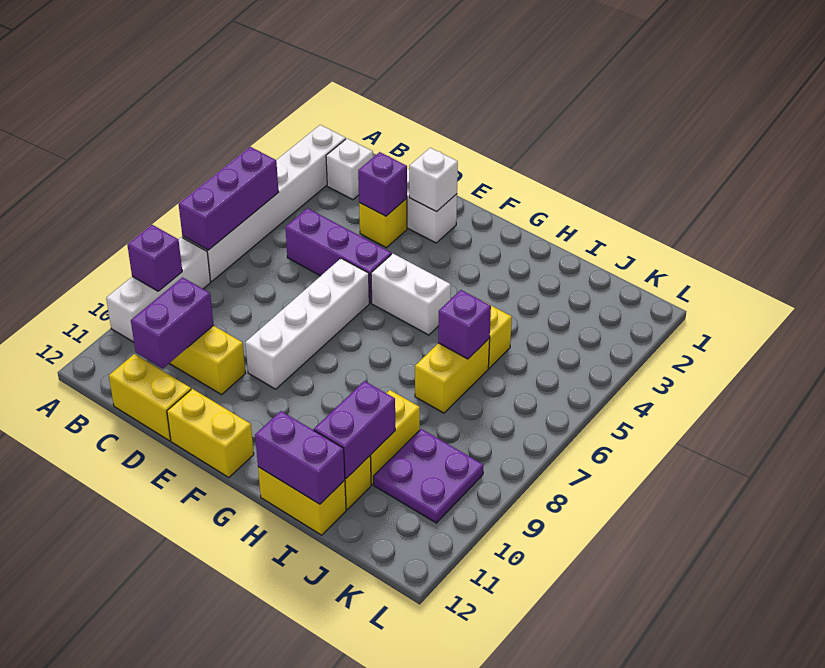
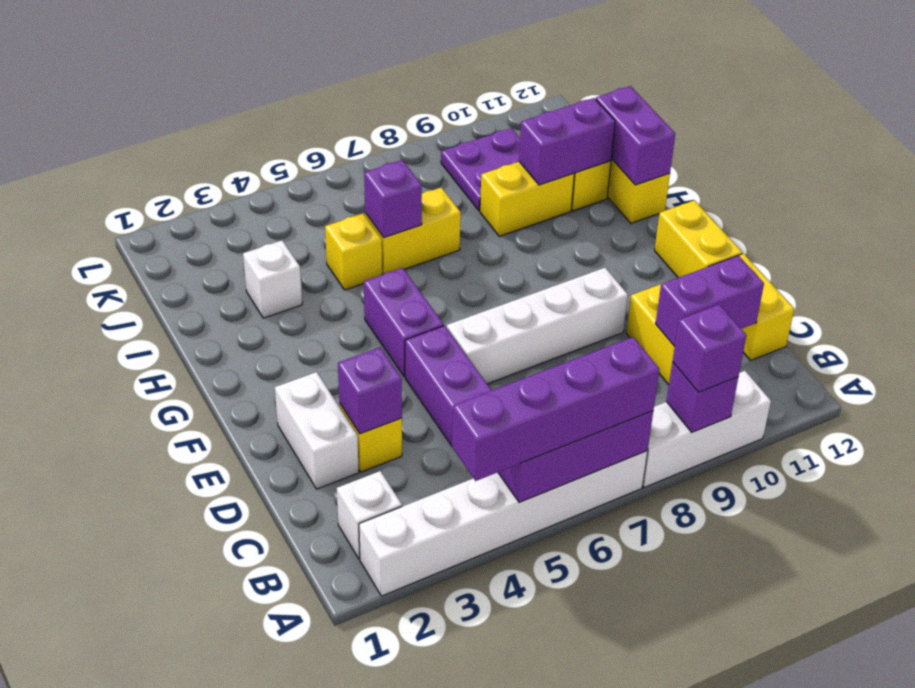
none -> purple 1x4 brick [452,337,660,481]
none -> purple 1x1 brick [673,304,747,392]
white 1x1 brick [409,148,458,212] -> white 1x1 brick moved to [243,241,302,318]
white 1x2 brick [371,254,451,335] -> purple 1x2 brick [364,268,444,377]

